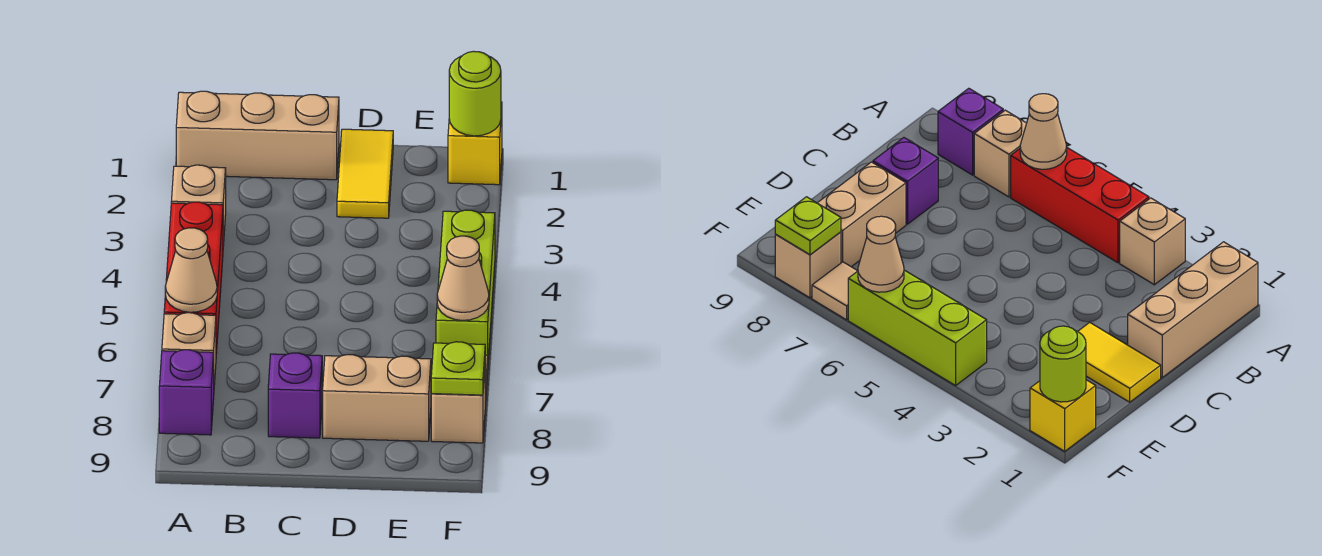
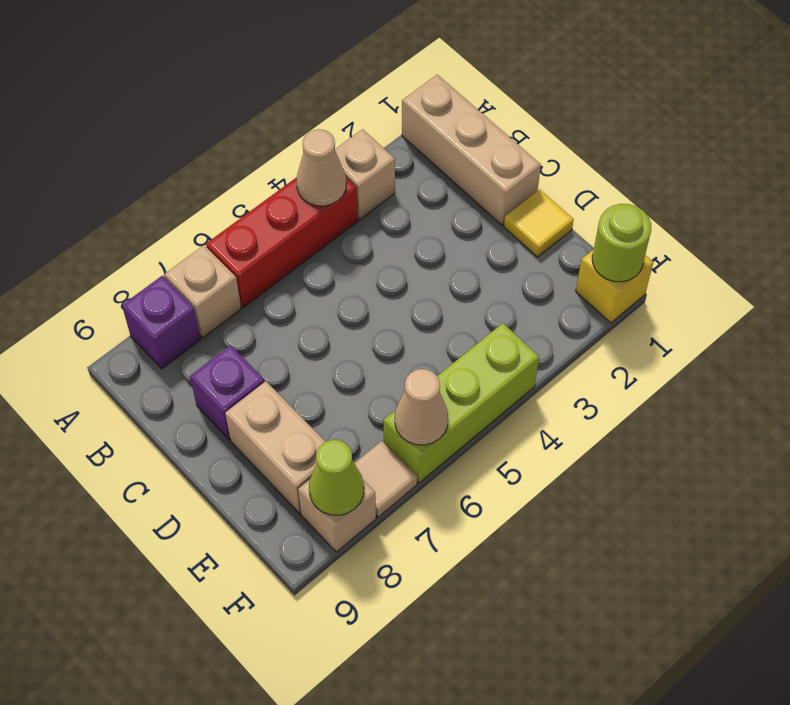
tan 1x1 cone [165,228,217,312] -> tan 1x1 cone moved to [296,129,346,206]
yellow 1x2 tile [337,129,393,218] -> yellow 1x1 tile [504,189,574,257]
lime 1x1 plate [431,342,485,395] -> lime 1x1 cone [309,440,364,515]

